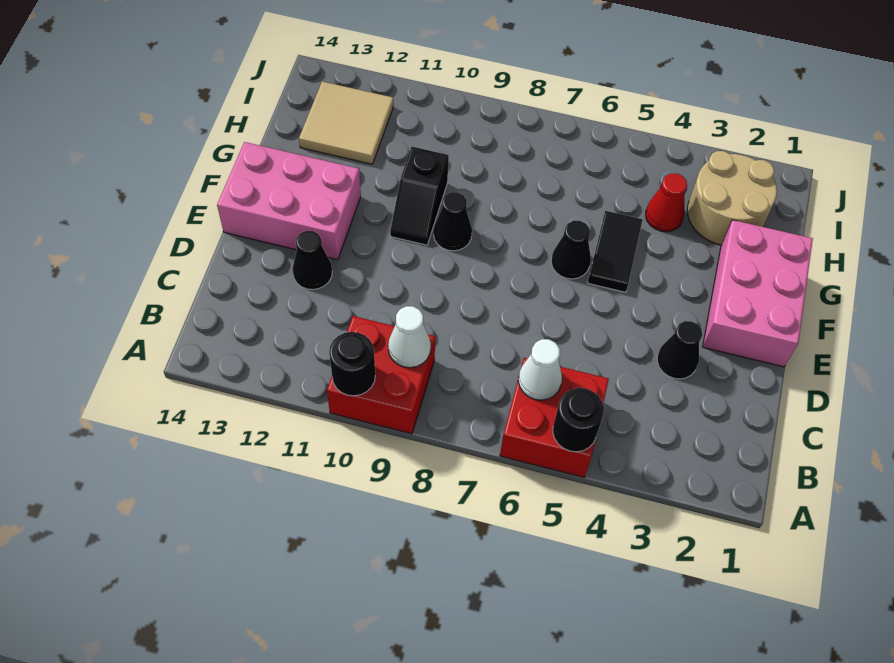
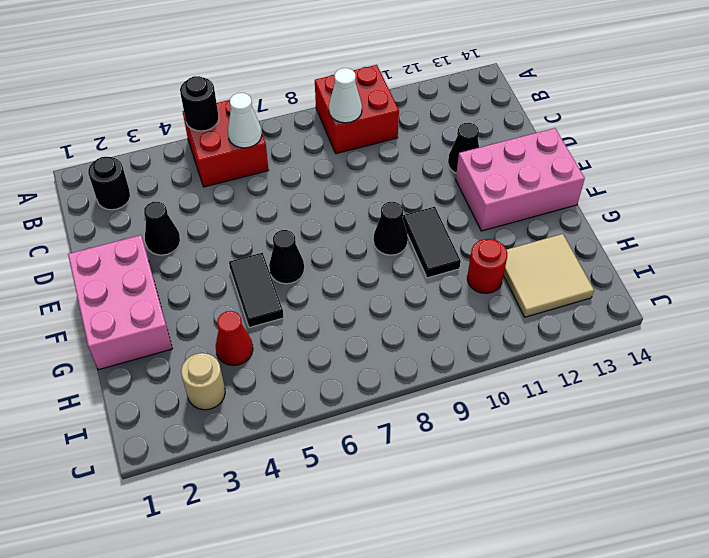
black 1x1 round brick [329,332,375,396] -> black 1x1 round brick moved to [88,157,130,210]
black 1x2 slope [390,147,449,245] -> black 1x2 tile [403,207,461,278]
tan 2x2 round brick [687,151,777,245] -> tan 1x1 round brick [181,353,225,410]
none -> red 1x1 round brick [467,239,508,293]

